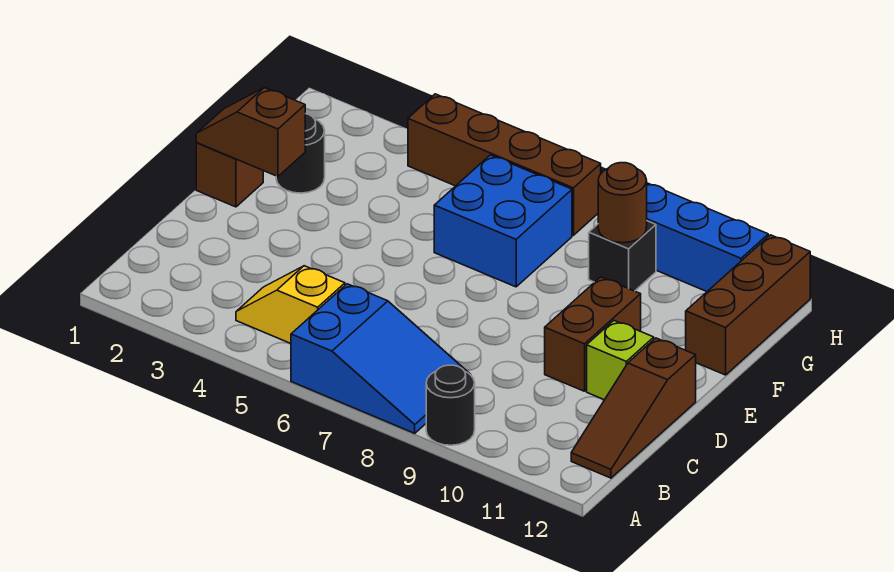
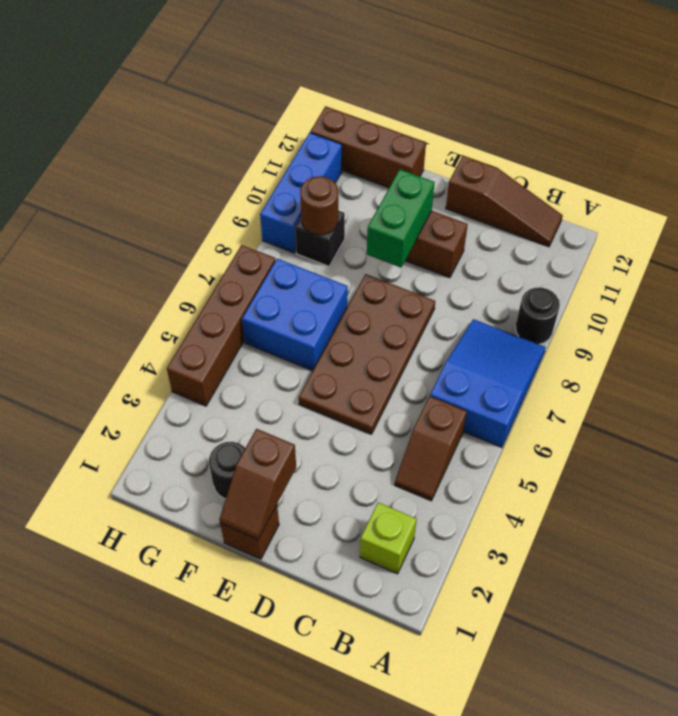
yellow 1x2 slope [236,266,345,343] -> brown 1x2 slope [395,396,467,501]
none -> brown 2x4 plate [299,274,435,434]
lime 1x1 brick [587,321,654,400] -> lime 1x1 brick moved to [360,503,417,574]
none -> green 1x2 brick [367,170,435,267]

